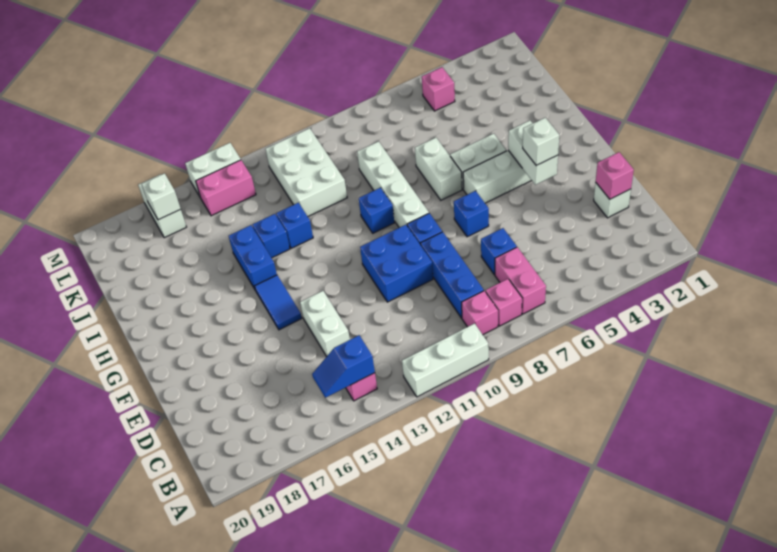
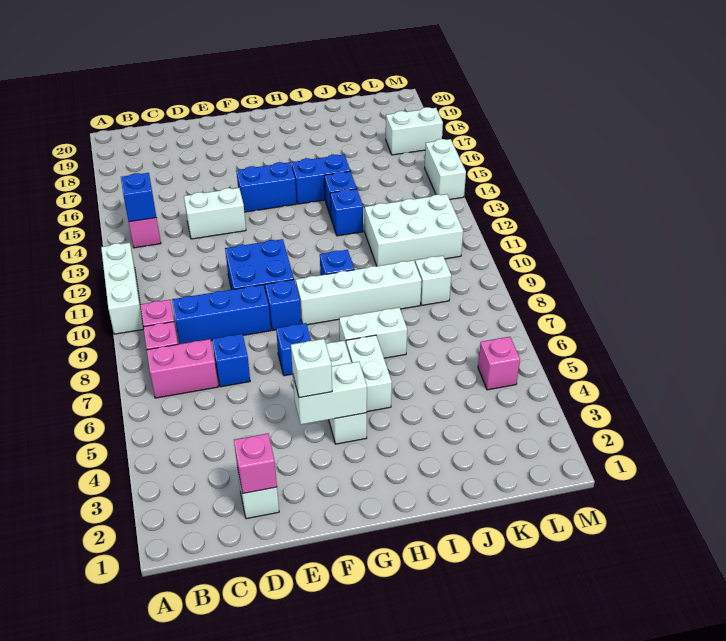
blue 1x2 tile [255,275,302,330] -> blue 1x2 brick [236,162,297,212]
pink 1x2 brick [196,160,256,216] -> none
white 1x1 brick [142,173,181,220] -> white 1x1 brick moved to [415,256,451,305]

